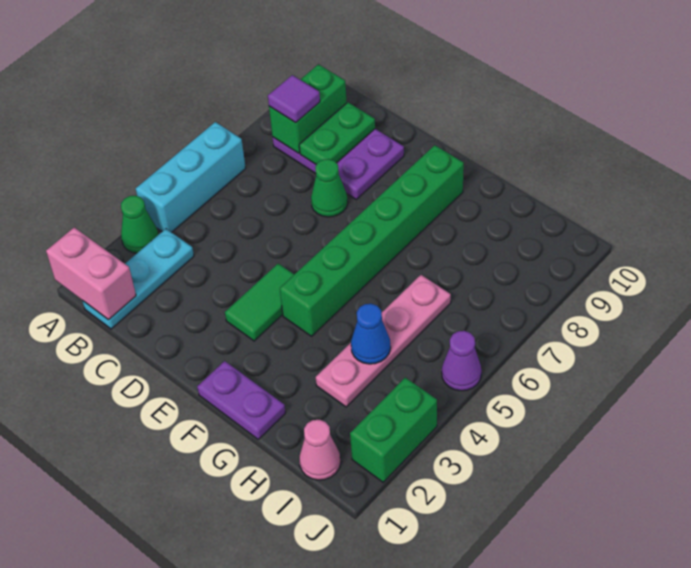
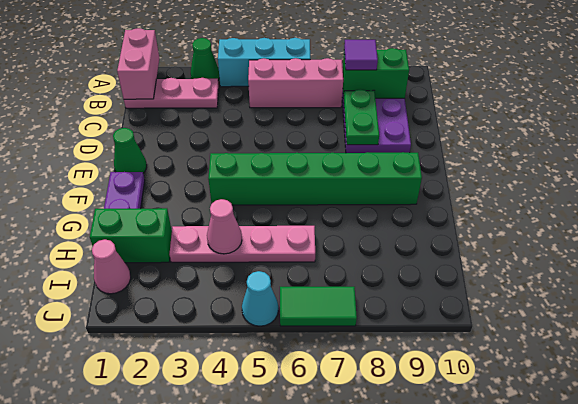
cyan 1x3 plate [83,229,194,329] -> pink 1x3 plate [124,78,219,108]
none -> pink 1x3 brick [248,58,343,108]
green 1x2 plate [299,102,375,165] -> green 1x2 plate turned to [343,90,379,145]
green 1x1 cone [311,159,348,217] -> green 1x1 cone moved to [113,128,147,173]
green 1x2 tile [225,264,294,341] -> green 1x2 tile moved to [280,287,357,326]
blue 1x1 cone [351,304,391,364] -> pink 1x1 cone [207,199,242,254]
green 1x2 brick [350,378,437,482] -> green 1x2 brick moved to [90,208,172,263]
purple 1x1 cone [442,331,482,391] -> cyan 1x1 cone [242,271,278,326]

